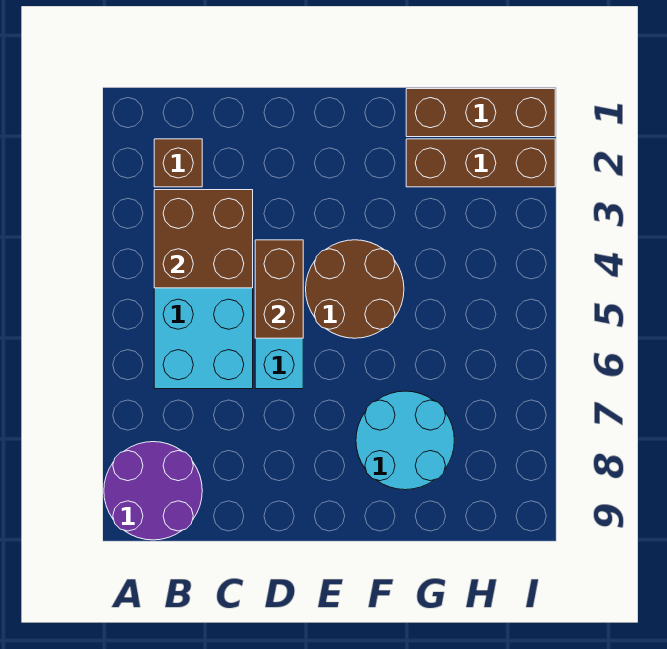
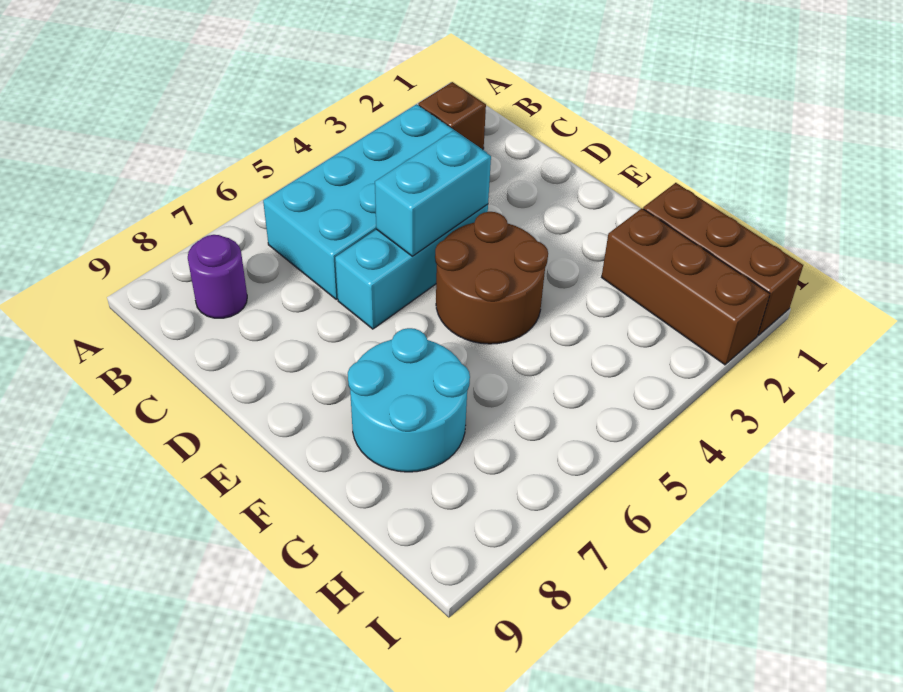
purple 2x2 round brick [104,442,202,540] -> purple 1x1 round brick [188,235,247,318]
brown 2x2 brick [154,190,253,288] -> none
brown 1x2 brick [255,240,303,338] -> cyan 1x2 brick [375,131,491,256]

